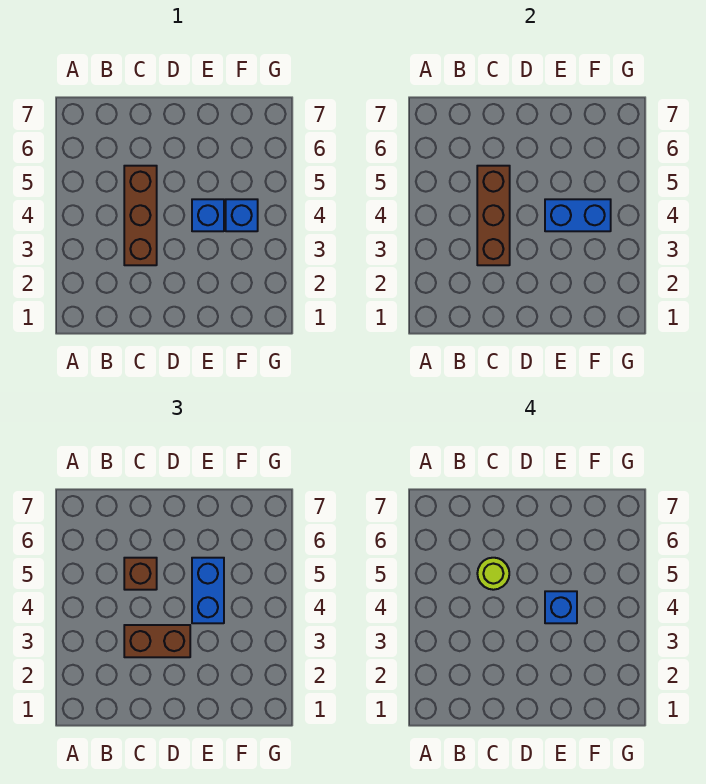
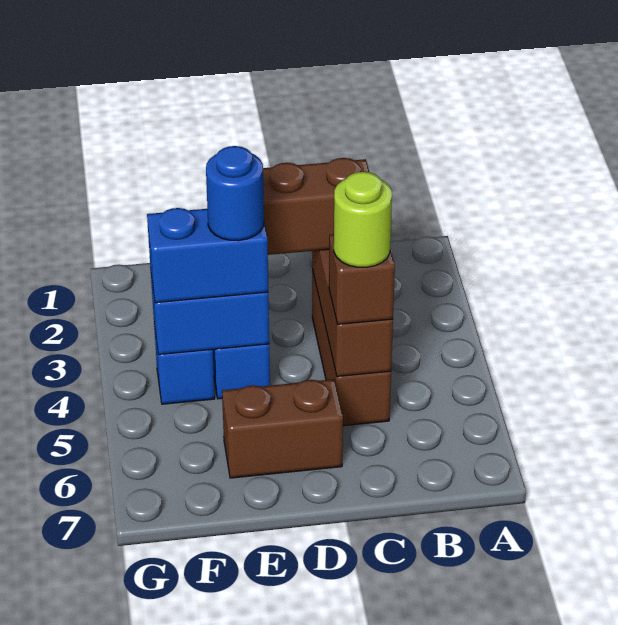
none -> brown 1x2 brick [222,379,343,478]
blue 1x2 brick [192,558,224,623] -> blue 1x2 brick turned to [147,208,268,303]
blue 1x1 brick [545,591,577,623] -> blue 1x1 round brick [206,146,264,241]

